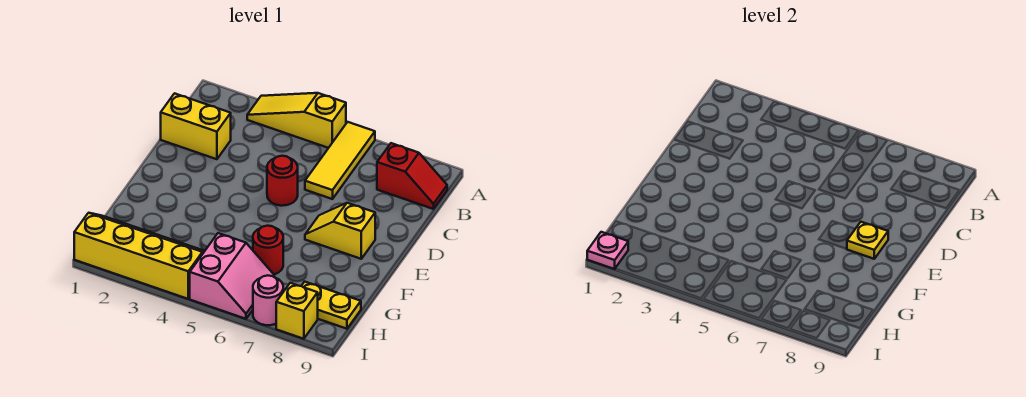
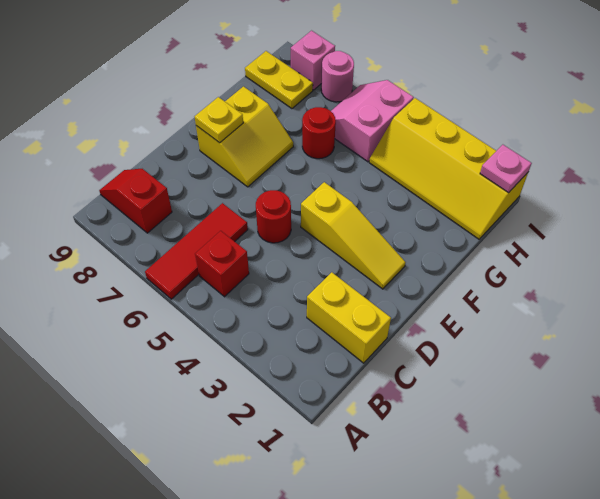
yellow 1x3 slope [247,93,346,148] -> yellow 1x3 slope moved to [301,182,406,289]
yellow 1x3 tile [305,122,375,199] -> red 1x3 tile [145,203,248,299]
none -> red 1x1 brick [195,231,249,297]
yellow 1x2 slope [305,203,375,259] -> yellow 2x2 slope [196,87,293,187]
yellow 1x1 brick [276,283,318,339] -> pink 1x1 brick [291,31,335,90]

